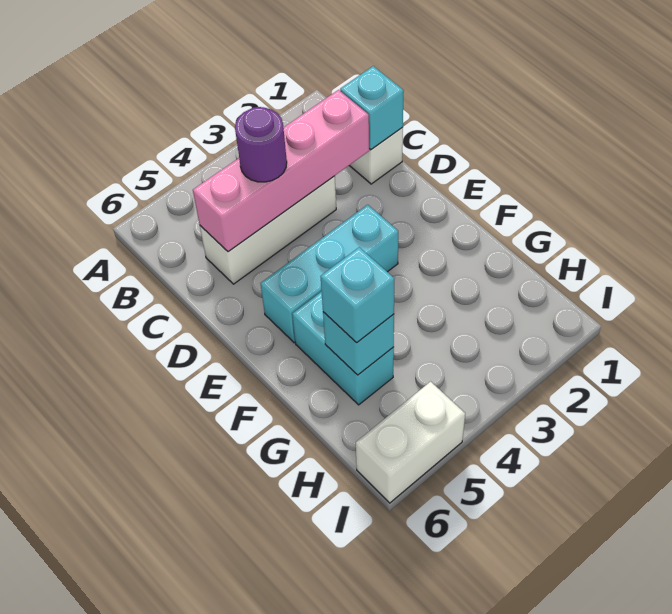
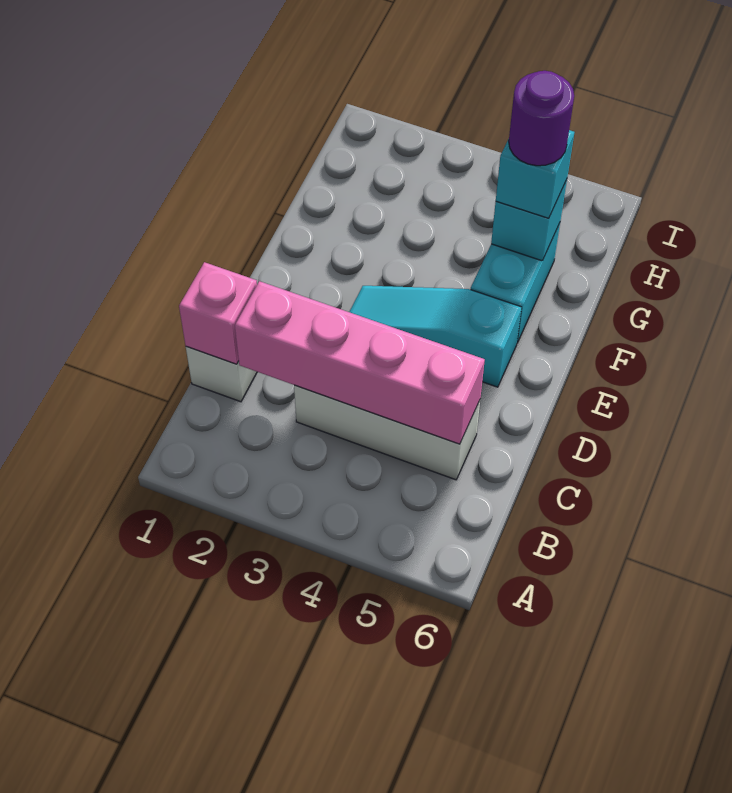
cyan 1x1 brick [340,66,404,150] -> pink 1x1 brick [179,262,257,364]
purple 1x1 round brick [235,107,287,182] -> purple 1x1 round brick moved to [509,71,574,166]
cyan 1x3 brick [261,205,398,343] -> cyan 1x3 slope [349,286,522,387]
white 1x2 brick [356,381,465,503] -> none

